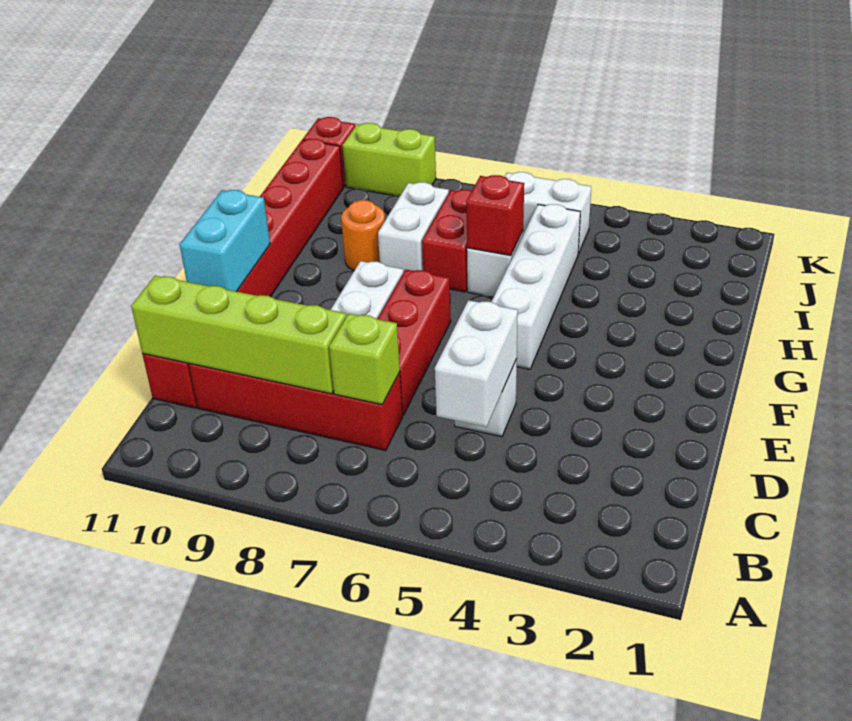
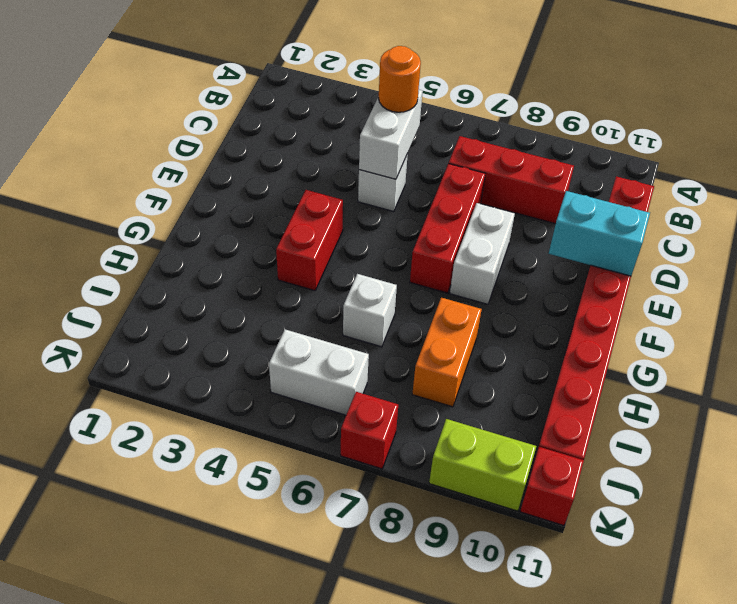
red 1x4 brick [189,363,403,451] -> red 1x3 brick [449,136,574,224]
lime 1x1 brick [329,314,400,404] -> none
lime 1x4 brick [131,276,346,394] -> none
cyan 1x2 brick [180,190,270,292] -> cyan 1x2 brick turned to [549,191,650,276]
white 1x4 brick [492,204,580,369] -> none
red 1x1 brick [466,175,524,256] -> red 1x1 brick moved to [341,392,398,469]
red 1x2 brick [422,190,472,292] -> red 1x2 brick moved to [276,190,343,291]
white 1x2 brick [378,182,449,272] -> orange 1x2 brick [412,298,482,407]
orange 1x1 round brick [341,200,385,271] -> orange 1x1 round brick moved to [379,46,421,112]

